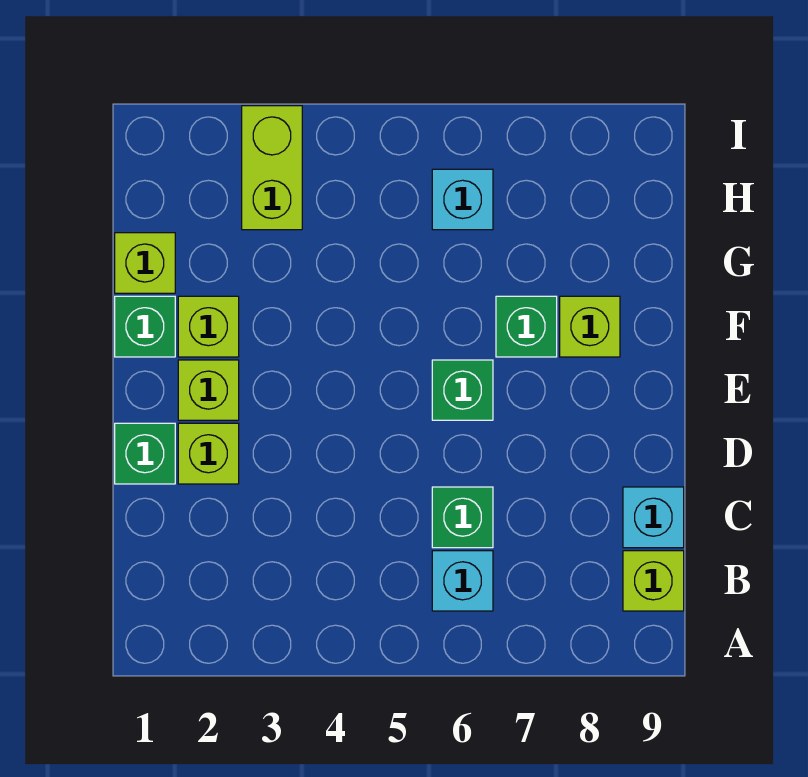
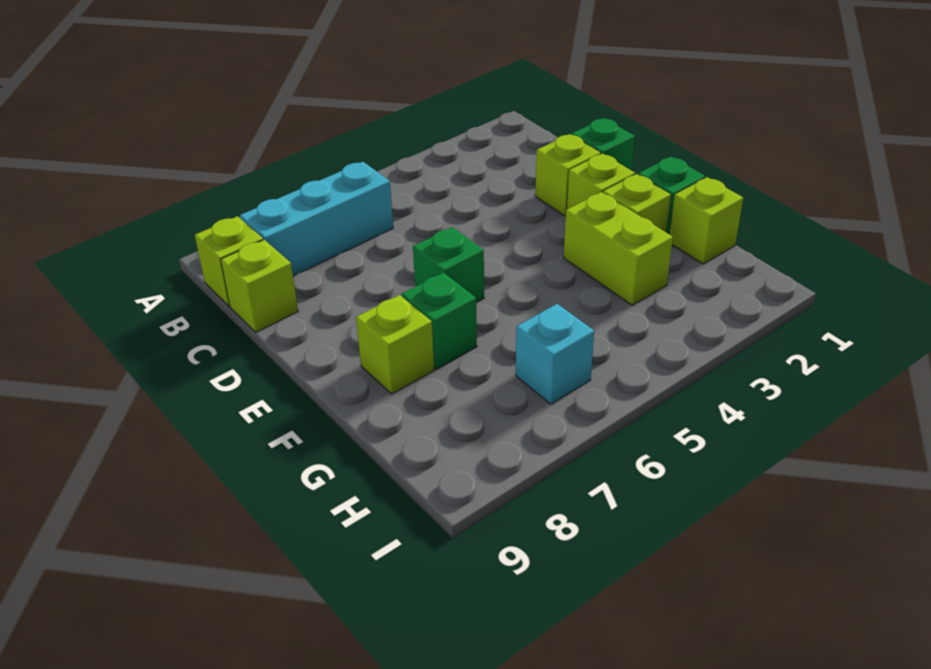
cyan 1x1 brick [432,551,493,611] -> cyan 1x3 brick [240,162,393,276]
green 1x1 brick [432,487,493,548] -> none
cyan 1x1 brick [623,487,684,548] -> lime 1x1 brick [221,240,298,332]
lime 1x2 brick [242,106,302,230] -> lime 1x2 brick moved to [564,192,673,305]

